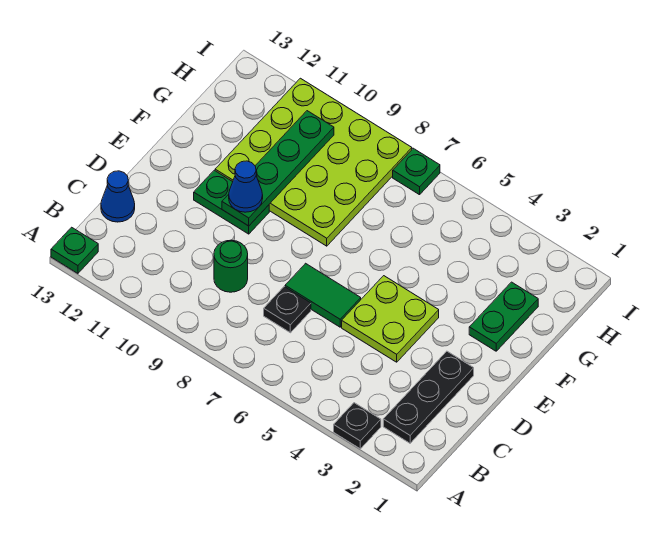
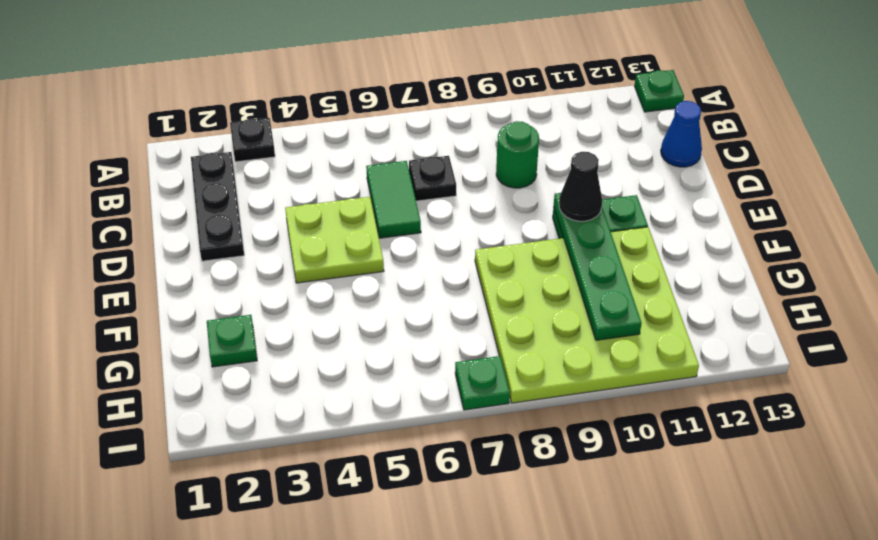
green 1x2 tile [285,263,361,327] -> green 1x2 tile turned to [366,161,421,238]
blue 1x1 cone [229,161,263,212] -> black 1x1 cone [559,152,602,221]
green 1x2 plate [469,282,538,351] -> green 1x1 plate [207,315,257,367]

